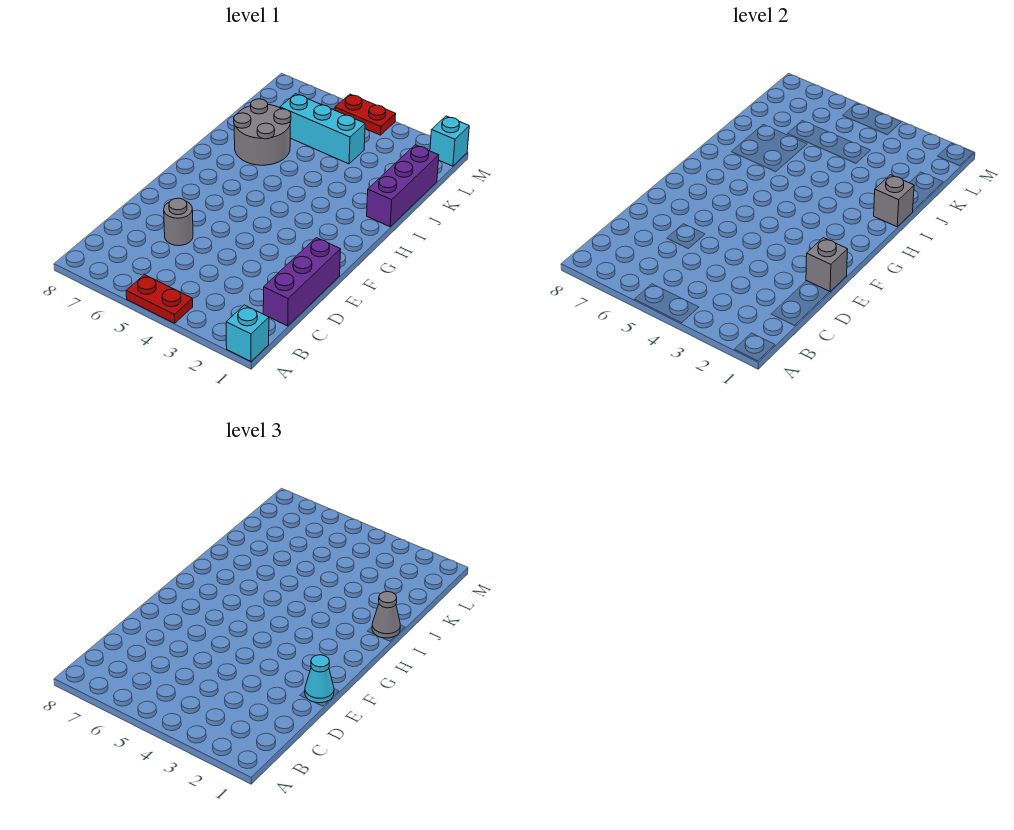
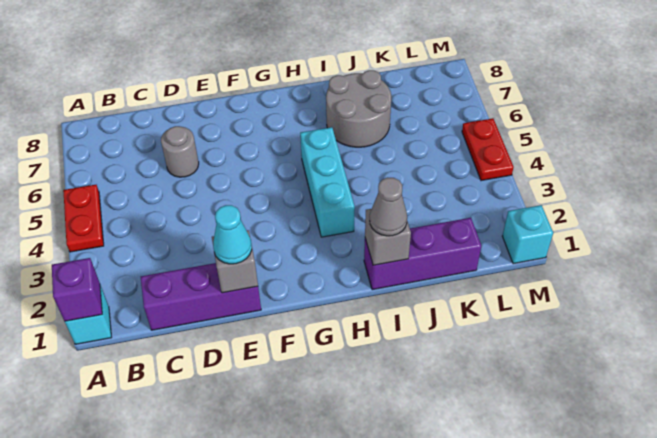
none -> purple 1x1 brick [52,258,102,321]
cyan 1x3 brick [280,94,365,164] -> cyan 1x3 brick moved to [300,127,355,237]

